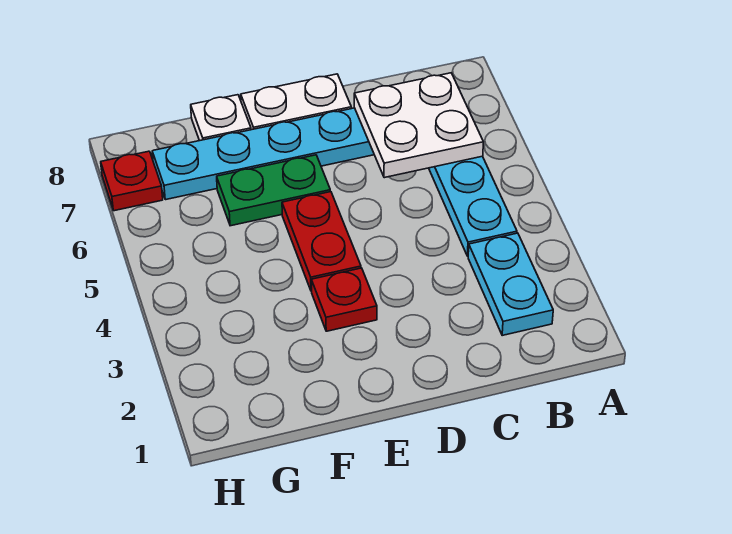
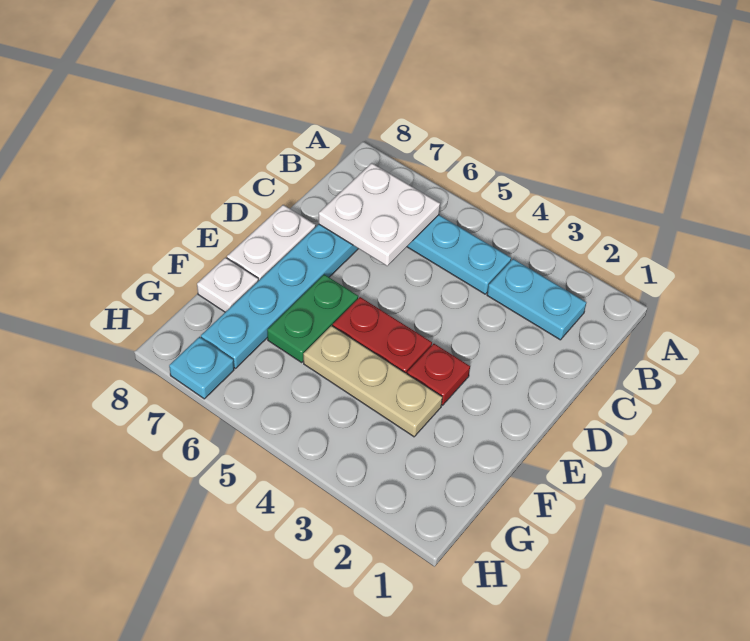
none -> tan 1x3 plate [303,326,442,437]
red 1x1 plate [101,151,163,211] -> cyan 1x1 plate [169,337,234,399]

